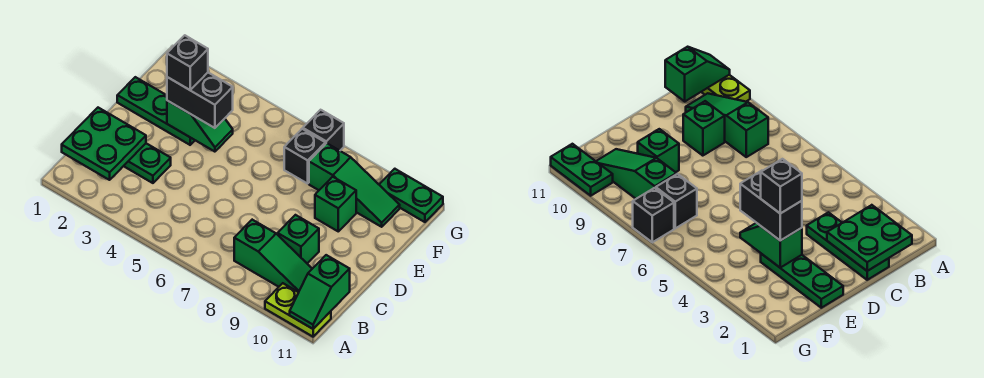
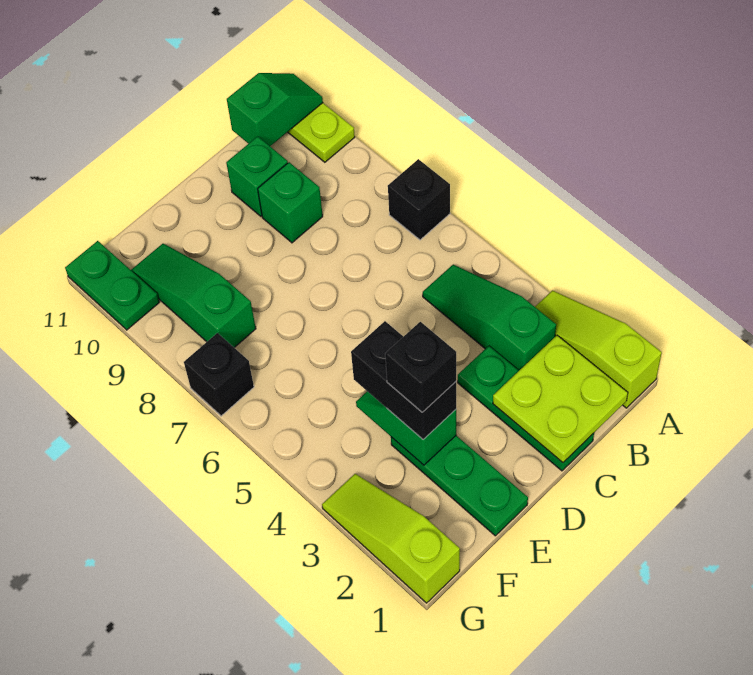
none -> lime 1x3 slope [535,291,662,408]
green 2x2 plate [62,108,146,180] -> lime 2x2 plate [493,335,628,462]
green 1x3 slope [234,220,312,292] -> green 1x3 slope moved to [423,265,556,370]
green 1x1 brick [315,177,356,231] -> green 1x1 brick moved to [226,136,288,216]
black 1x1 brick [284,129,325,184] -> black 1x1 brick moved to [388,159,450,240]
none -> lime 1x3 slope [322,474,460,603]

